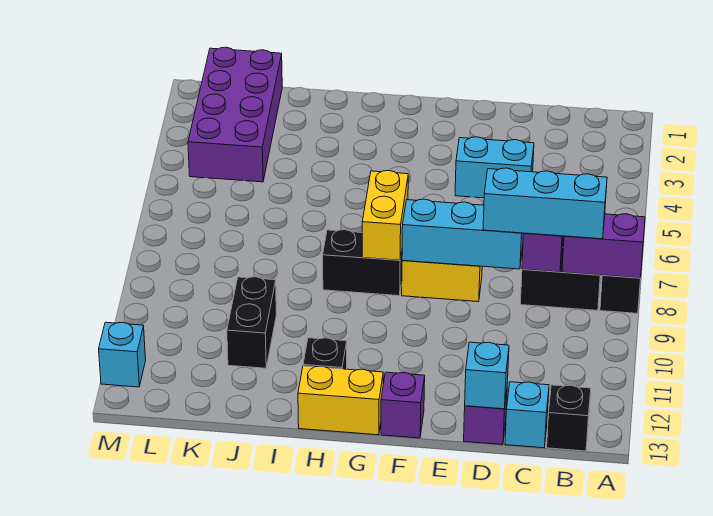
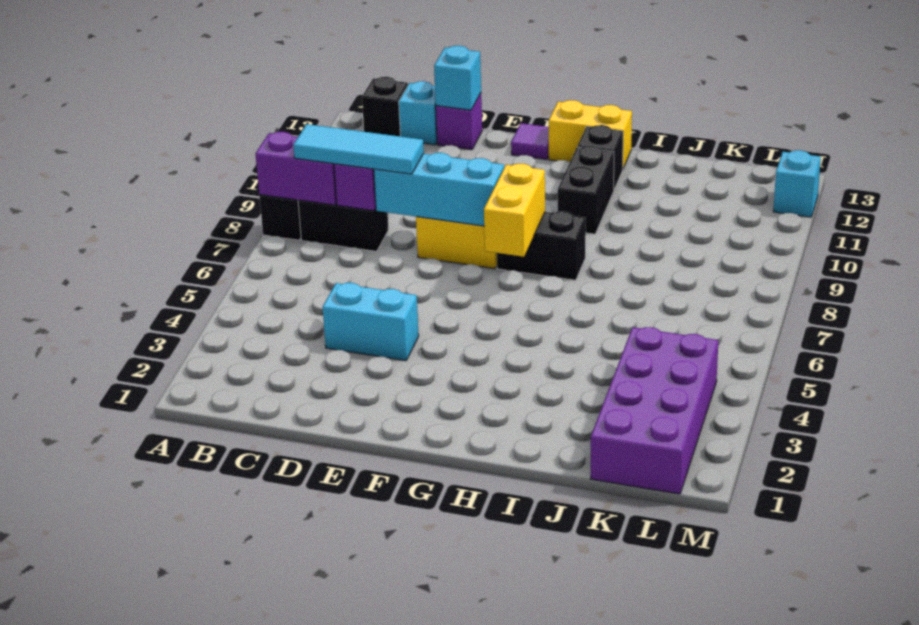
cyan 1x3 brick [483,168,607,239] -> cyan 1x3 tile [293,124,424,174]
purple 1x1 brick [381,372,425,438] -> purple 1x1 tile [511,123,549,160]
black 1x2 brick [227,277,276,368] -> black 1x2 brick moved to [558,146,614,234]

